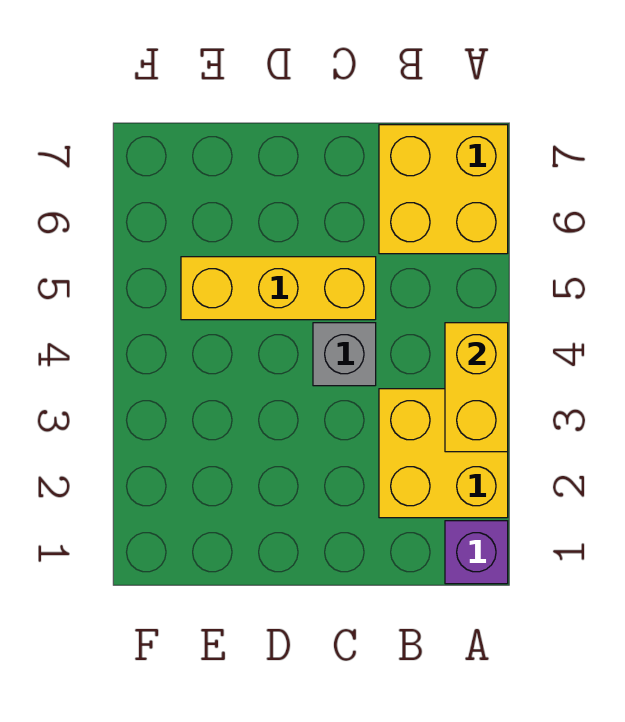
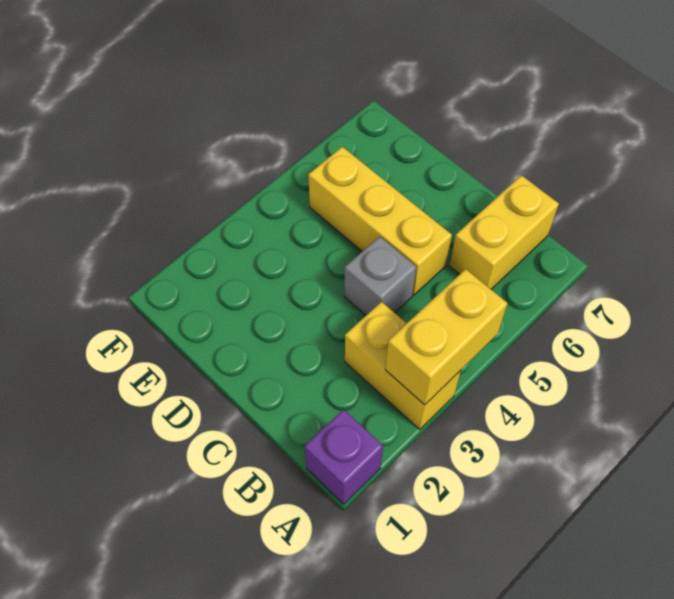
yellow 2x2 brick [379,389,508,518] -> yellow 1x2 brick [345,302,461,430]
yellow 2x2 brick [379,125,508,254] -> yellow 1x2 brick [449,175,559,289]

